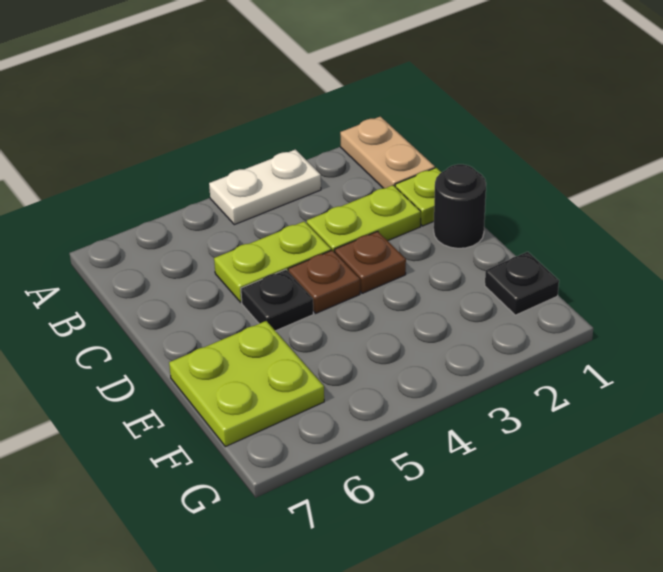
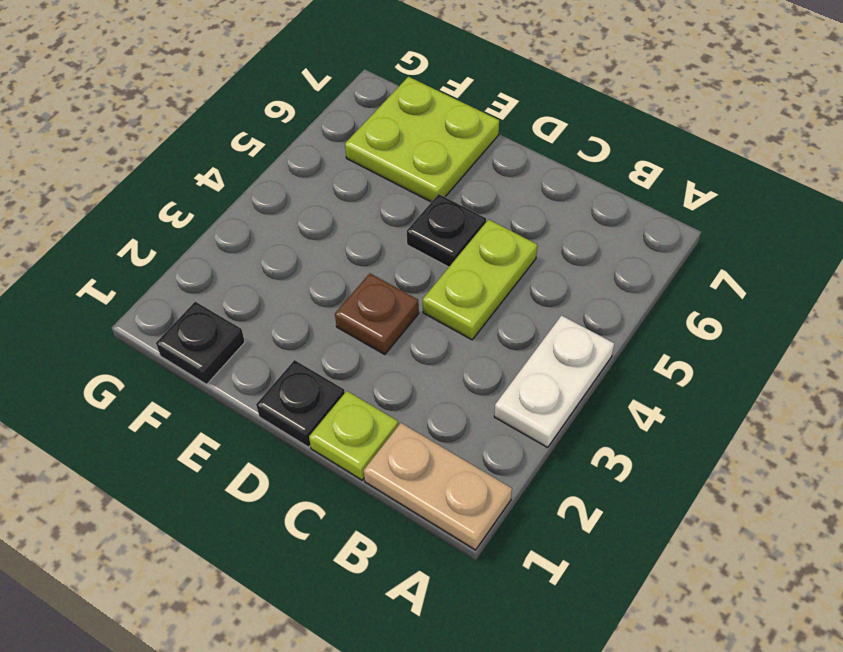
lime 1x2 plate [307,185,421,252] -> none
black 1x1 round brick [434,164,486,248] -> black 1x1 plate [256,360,345,447]
brown 1x1 plate [288,250,360,313] -> none

